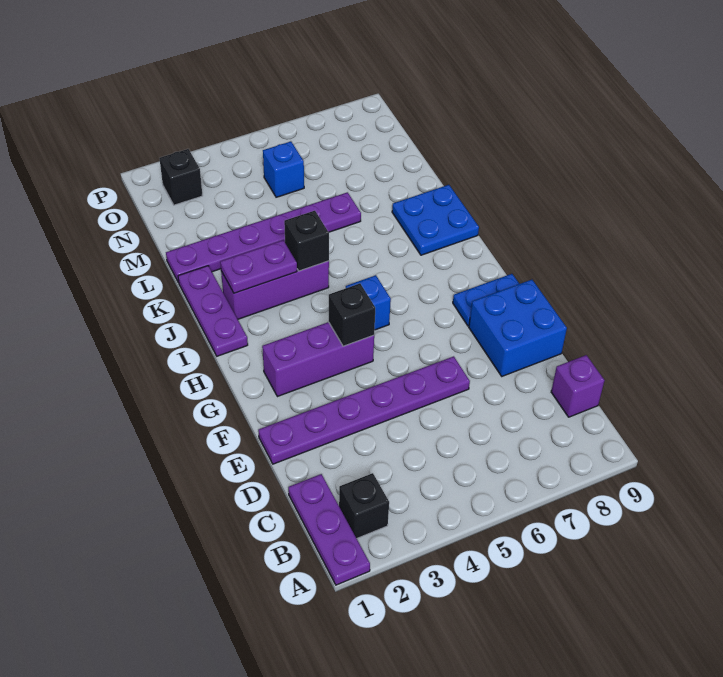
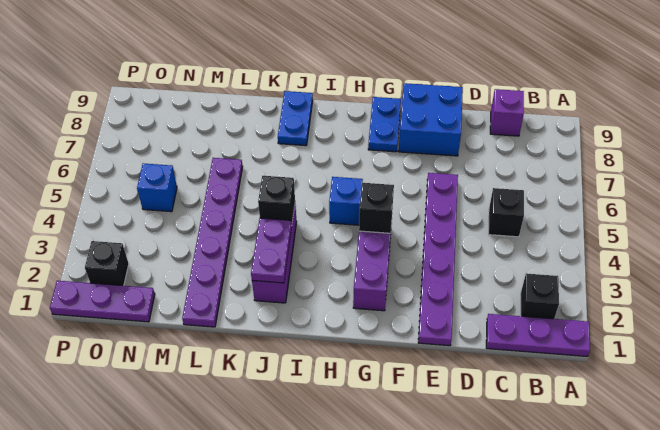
none -> black 1x1 brick [488,188,524,237]
purple 1x3 plate [178,266,248,356] -> purple 1x3 plate moved to [50,281,155,322]
blue 2x2 plate [392,185,479,255] -> blue 1x2 plate [278,91,313,146]

